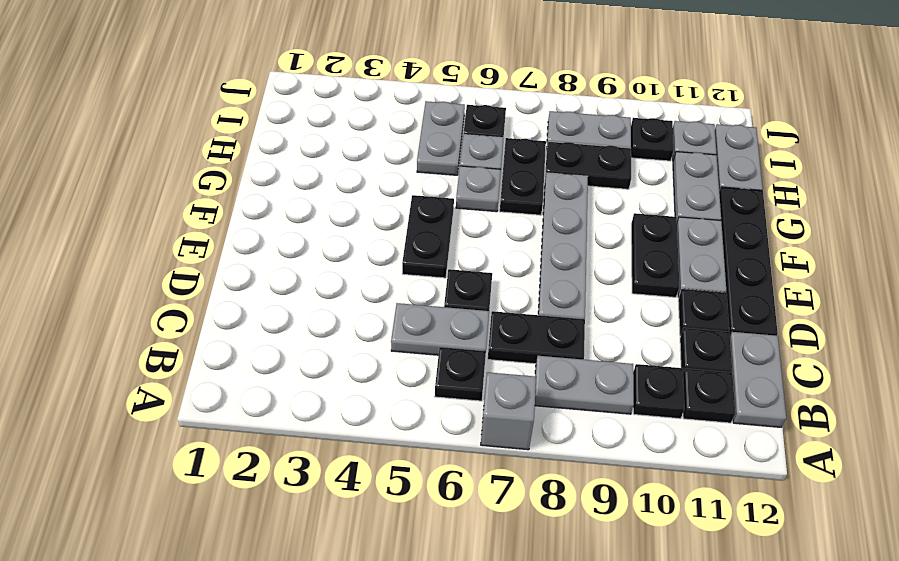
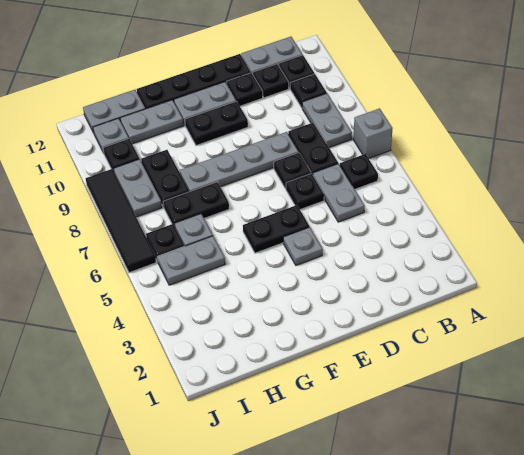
none -> black 1x1 plate [274,153,311,189]
grey 1x1 plate [456,166,501,212] -> grey 1x1 plate moved to [283,227,323,265]
none -> black 1x4 tile [86,169,156,273]

